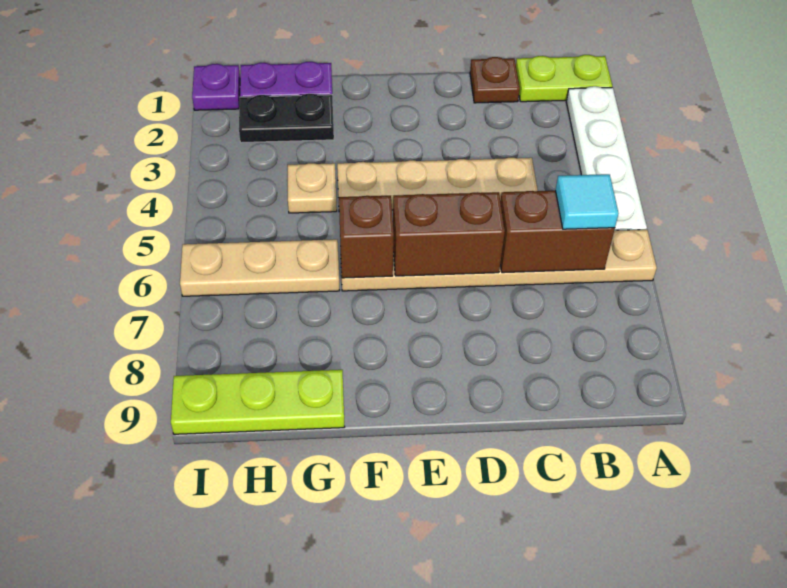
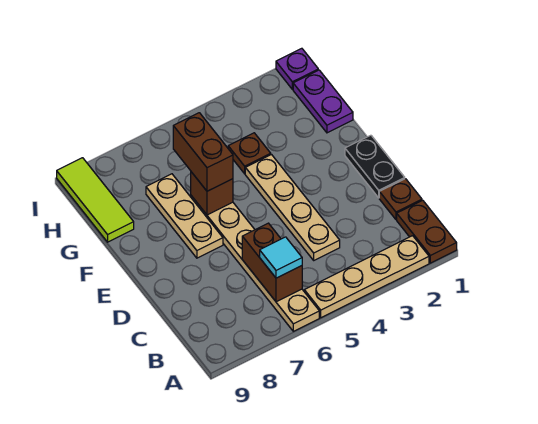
lime 1x2 plate [516,55,612,102] -> brown 1x2 plate [397,200,457,263]
white 1x4 plate [566,86,647,231] -> tan 1x4 plate [304,236,429,318]
brown 1x2 brick [393,192,505,276] -> brown 1x2 brick moved to [173,113,233,191]
black 1x2 plate [239,94,334,143] -> black 1x2 plate moved to [345,135,405,198]
tan 1x1 plate [288,163,337,213] -> brown 1x1 plate [228,133,271,174]
tan 1x3 plate [180,239,340,296] -> tan 1x3 plate moved to [146,174,223,258]
lime 1x3 plate [171,370,345,434] -> lime 1x3 tile [57,158,134,242]

